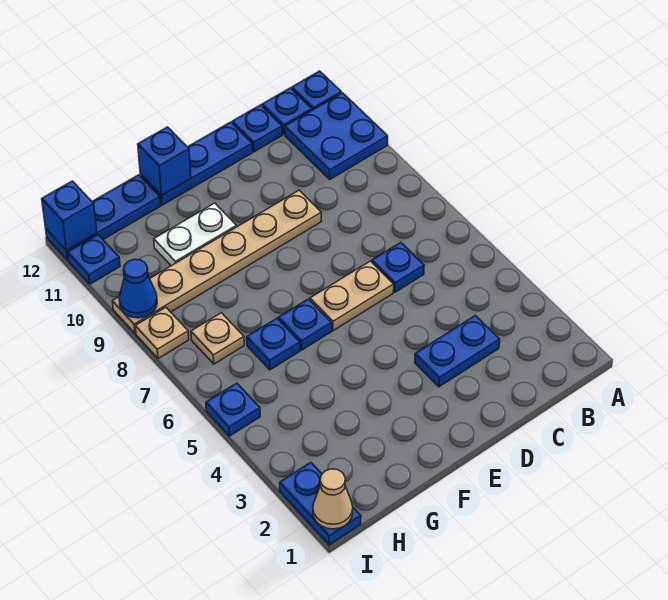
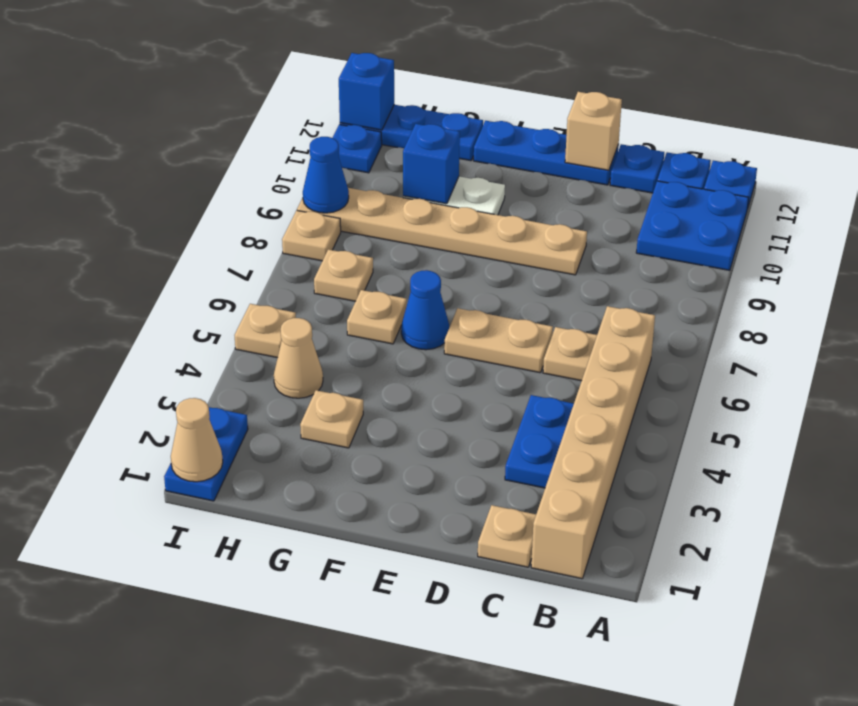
none -> tan 1x6 brick [531,306,655,579]
none -> tan 1x1 plate [478,505,536,567]
blue 1x2 plate [415,316,500,387] -> blue 1x2 plate turned to [505,395,574,488]
blue 1x1 plate [372,243,424,292] -> tan 1x1 plate [543,327,597,381]
none -> tan 1x1 brick [565,92,622,170]
blue 1x1 plate [279,299,332,350] -> blue 1x1 cone [401,270,449,350]
blue 1x1 brick [138,127,191,196] -> blue 1x1 brick moved to [403,124,460,204]
none -> tan 1x1 plate [300,390,363,448]
blue 1x1 plate [247,318,300,370] -> tan 1x1 plate [347,290,407,344]
none -> tan 1x1 cone [274,318,323,398]
blue 1x1 plate [206,383,260,436] -> tan 1x1 plate [235,304,296,358]

